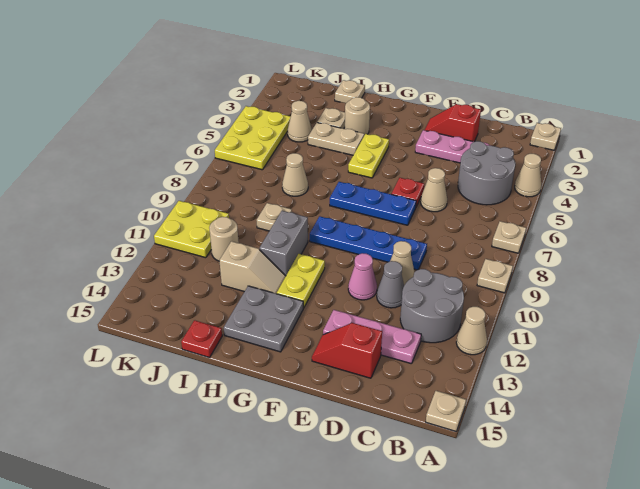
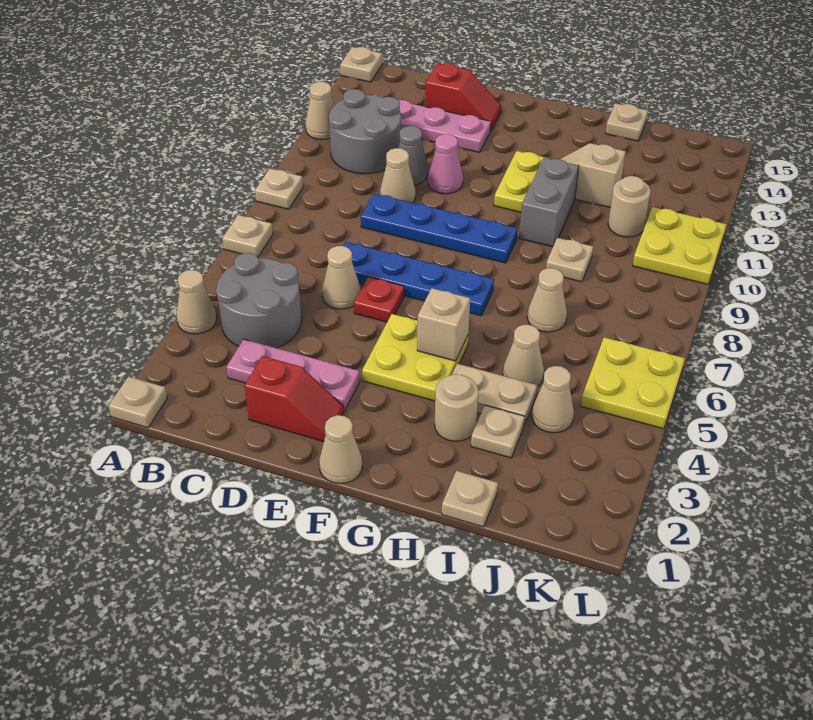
blue 1x3 plate [330,182,416,225] -> blue 1x4 plate [343,242,494,316]
none -> tan 1x1 cone [319,415,362,483]
yellow 1x2 plate [348,134,389,178] -> yellow 2x2 plate [362,314,468,401]
none -> tan 1x1 brick [417,288,470,361]
grey 2x2 plate [224,286,303,352] -> none
none -> tan 1x1 cone [503,325,544,386]
red 1x1 plate [181,320,222,358] -> tan 1x1 plate [605,103,648,141]
yellow 2x3 plate [215,106,291,170] -> yellow 2x2 plate [581,337,685,429]

